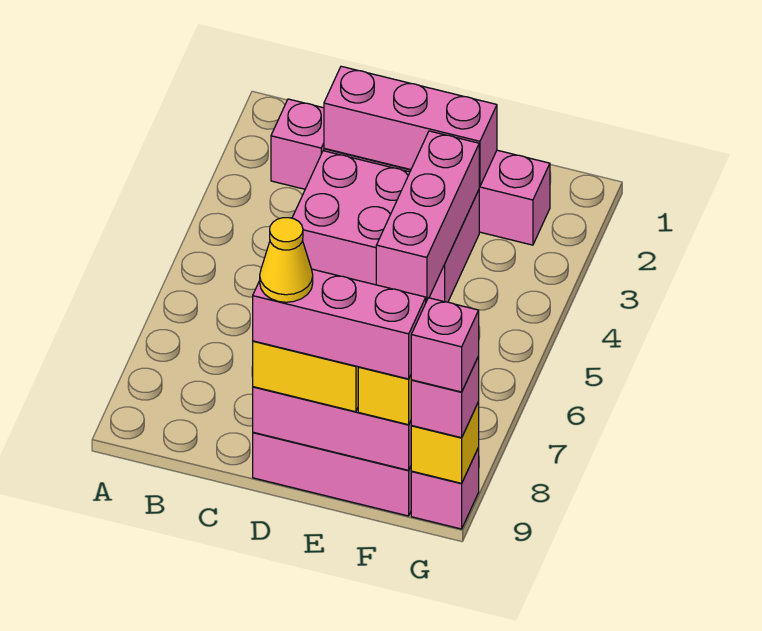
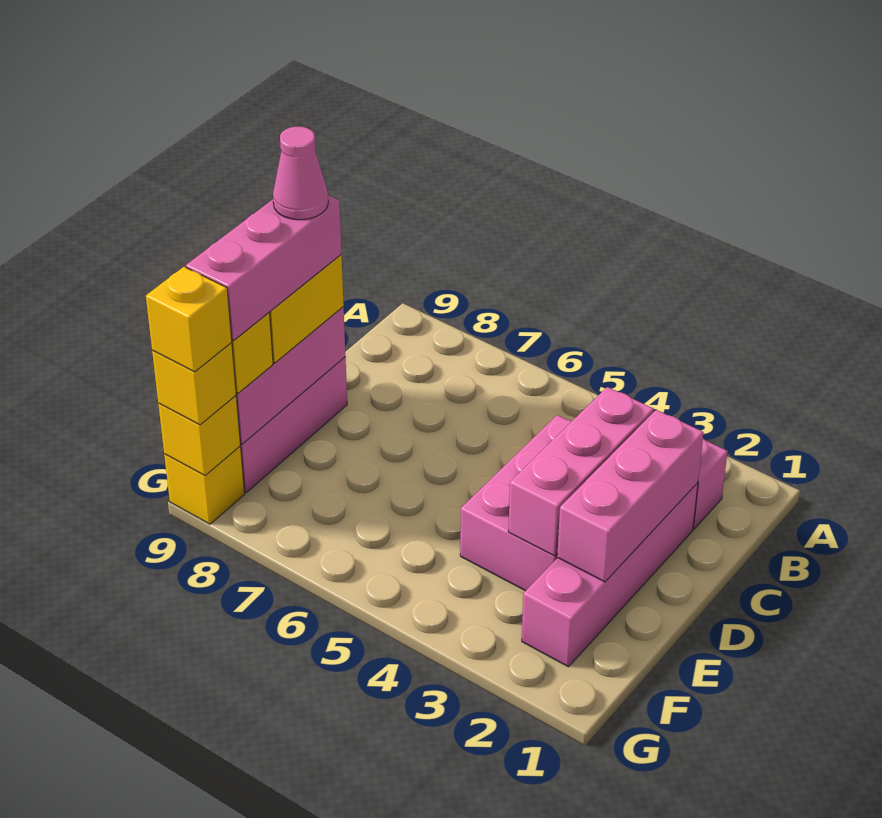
yellow 1x1 cone [260,218,313,302] -> pink 1x1 cone [273,126,328,220]
pink 1x3 brick [376,131,479,302] -> pink 1x3 brick turned to [508,387,654,556]
pink 1x1 brick [411,448,479,529] -> yellow 1x1 brick [164,447,245,524]
pink 1x1 brick [411,356,479,438] -> yellow 1x1 brick [152,343,236,425]
pink 1x1 brick [411,298,479,392] -> yellow 1x1 brick [146,267,232,372]

